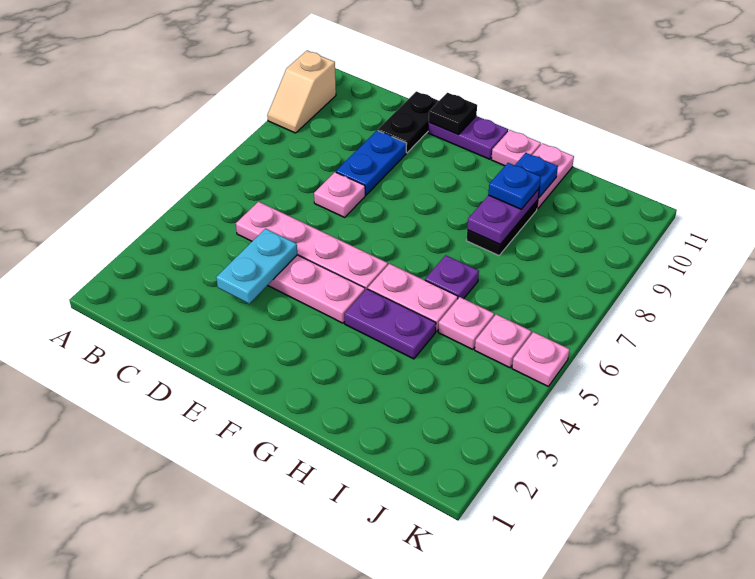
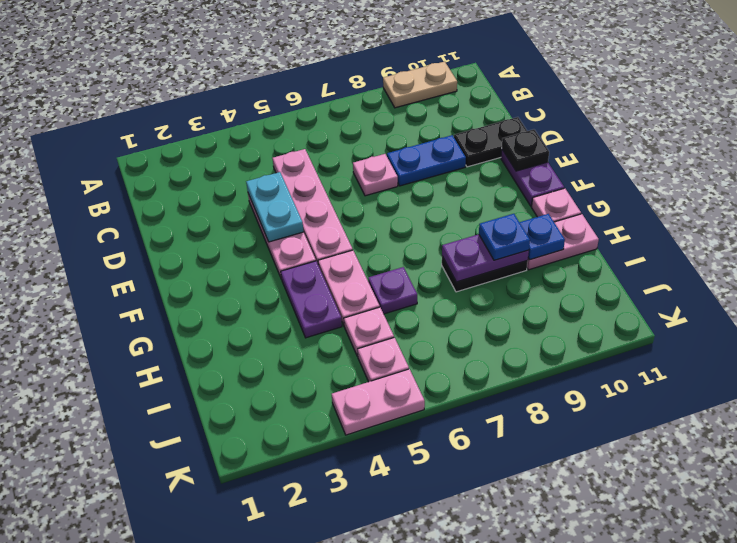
tan 1x2 slope [267,50,336,133] -> tan 1x2 plate [383,61,457,108]
cyan 1x2 plate [216,229,297,304] -> cyan 1x2 plate turned to [246,172,304,242]
pink 1x1 plate [512,332,570,386] -> pink 1x2 plate [332,369,425,435]

